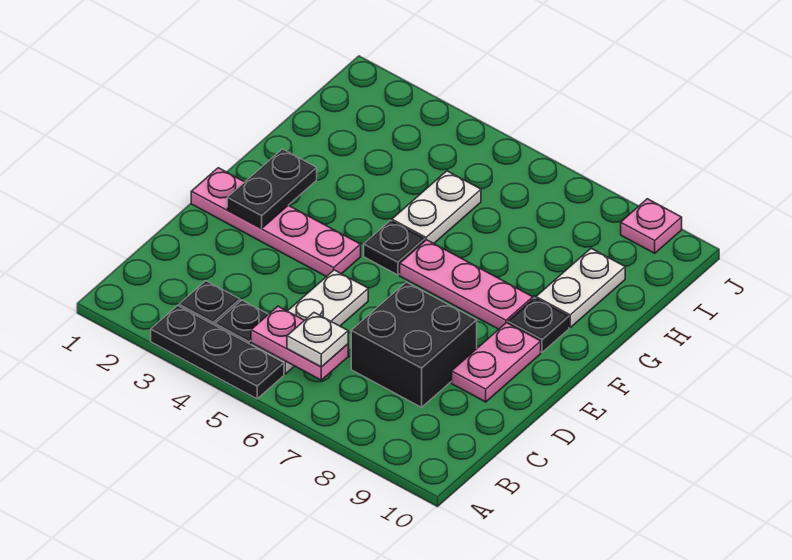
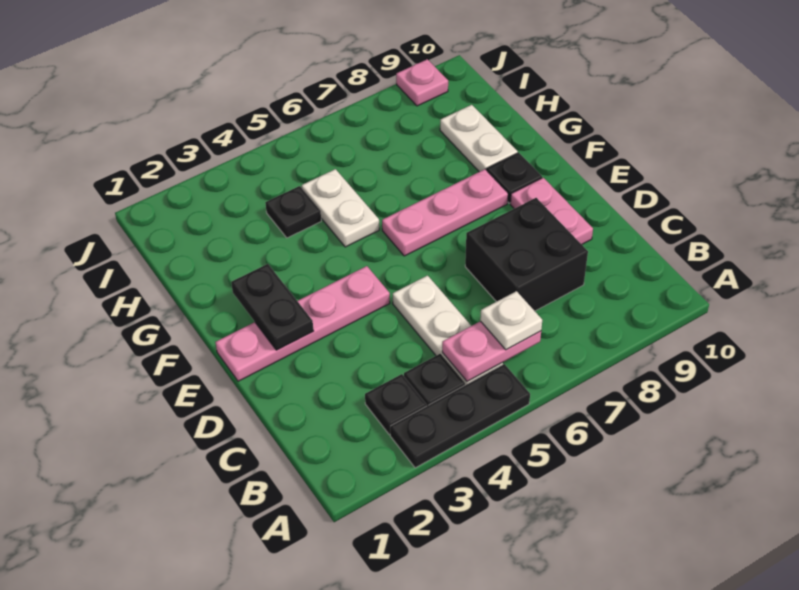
black 1x1 plate [364,220,425,275] -> black 1x1 plate moved to [265,186,321,238]

